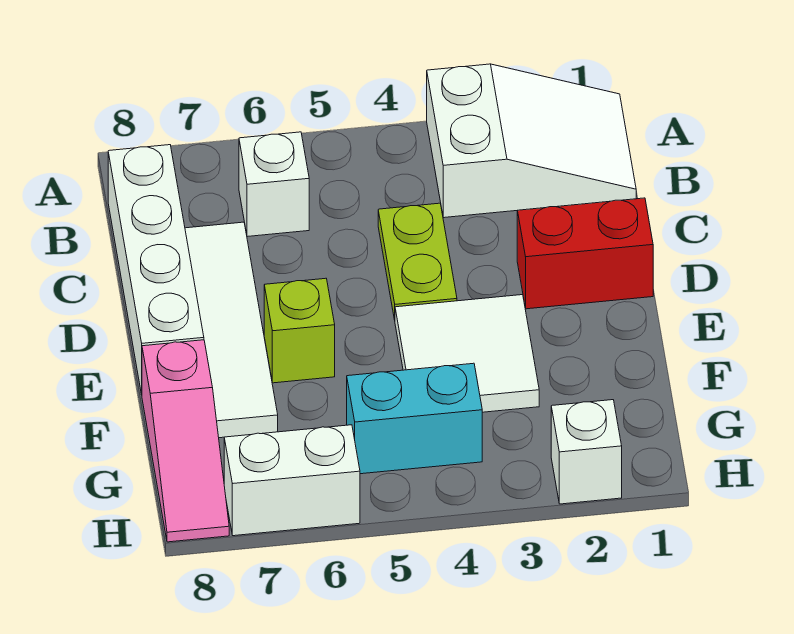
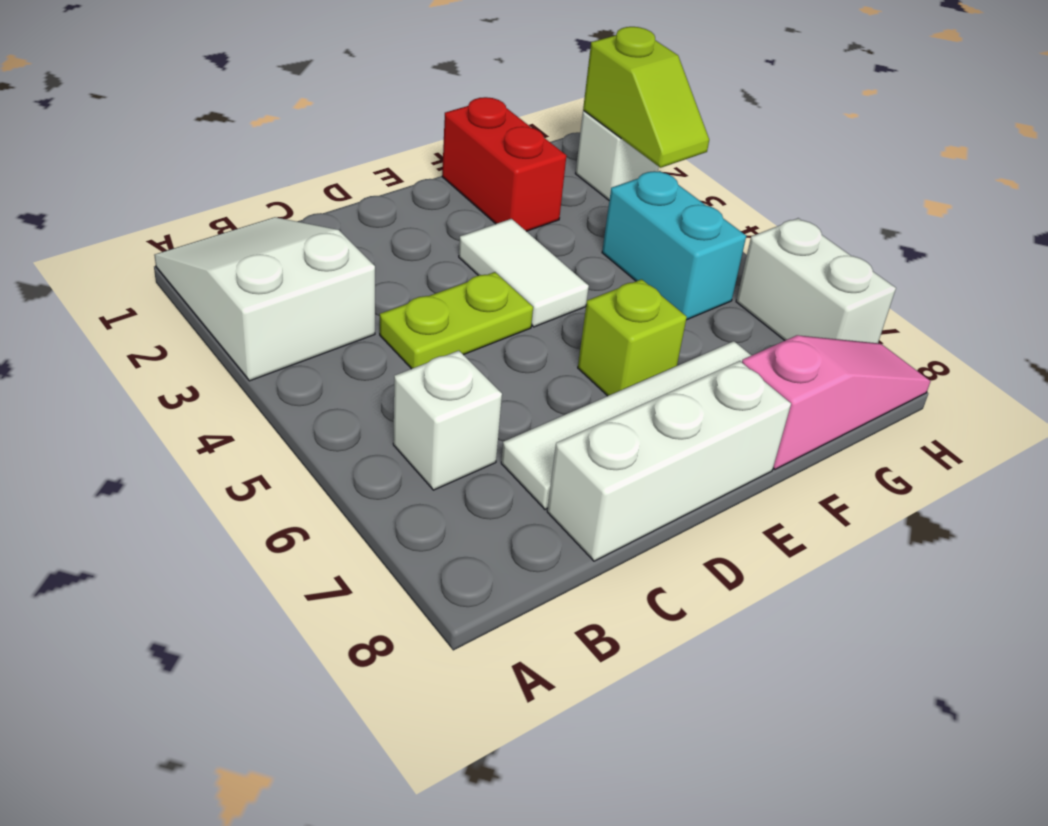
white 1x4 brick [108,145,204,395] -> white 1x3 brick [547,361,791,561]
red 1x2 brick [517,198,653,309] -> red 1x2 brick moved to [442,97,567,231]
white 2x2 tile [395,295,539,412] -> white 1x2 tile [459,219,589,327]
none -> lime 1x2 slope [583,27,709,168]

